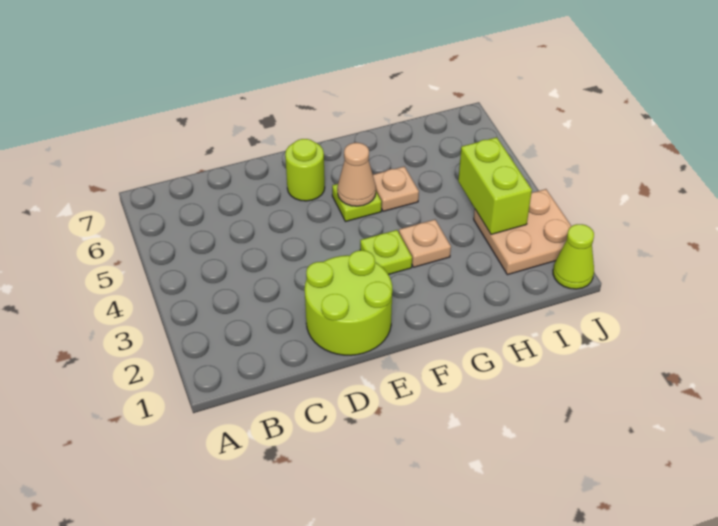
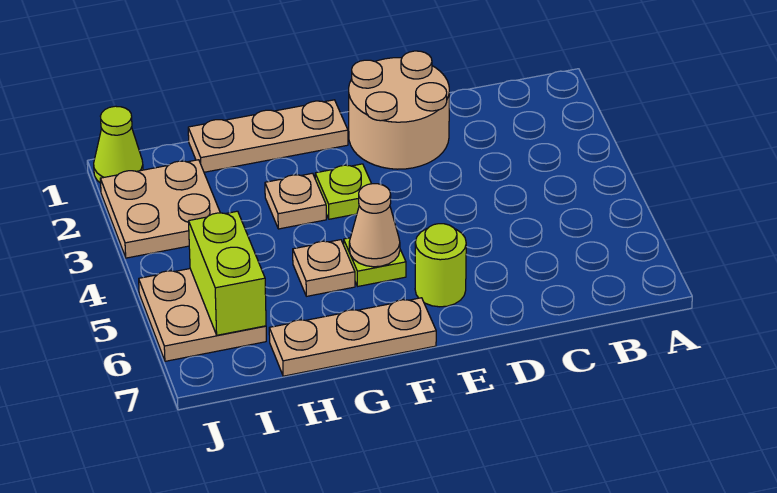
lime 2x2 round brick [305,250,392,355] -> tan 2x2 round brick [349,51,449,169]
none -> tan 1x3 plate [188,100,348,172]
none -> tan 1x3 plate [269,298,436,376]
lime 1x2 brick [458,137,532,234] -> lime 1x2 brick moved to [189,211,266,335]
none -> tan 2x2 plate [139,269,266,361]

